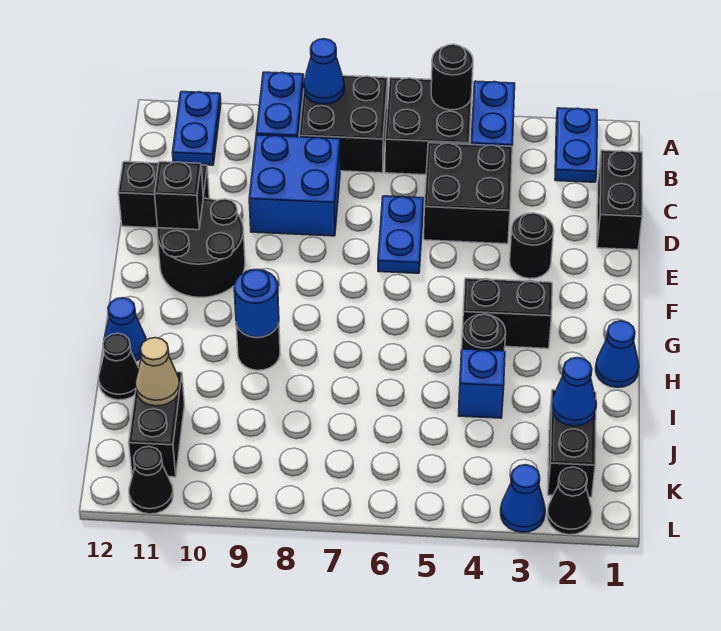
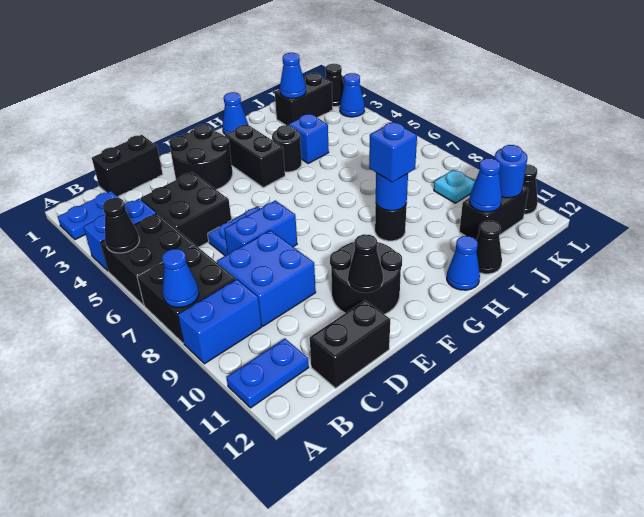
black 1x1 round brick [431,44,473,110] -> black 1x1 cone [103,198,139,253]
none -> blue 1x2 brick [224,200,297,254]
black 1x2 brick [119,162,209,228] -> black 1x2 brick turned to [310,300,390,388]
black 1x1 round brick [510,213,554,279] -> black 2x2 round brick [169,125,233,190]
black 1x1 brick [155,162,203,230] -> black 1x1 cone [348,234,383,293]
none -> blue 1x1 brick [369,122,417,182]
tan 1x1 cone [136,338,180,406] -> blue 1x1 cone [469,158,502,212]
none -> cyan 1x1 plate [434,170,475,203]
none -> blue 1x1 round brick [494,145,527,198]

